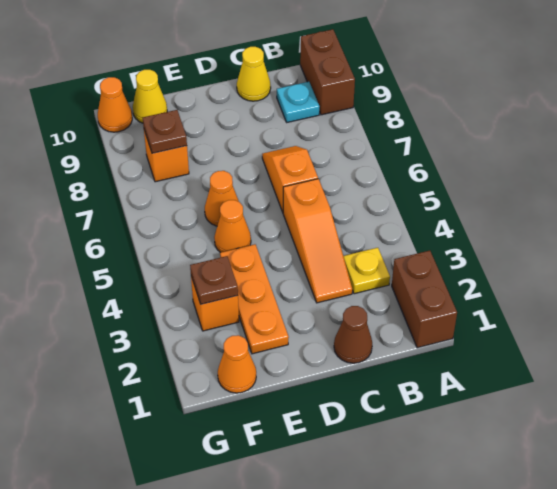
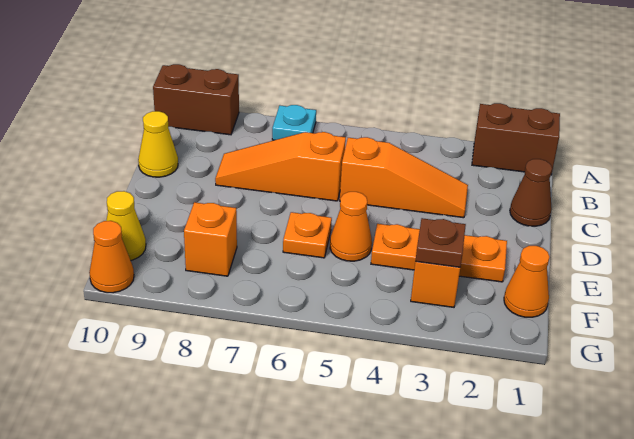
yellow 1x1 plate [343,248,390,294] -> none
cyan 1x1 plate [277,82,320,122] -> cyan 1x1 plate moved to [272,105,316,140]
orange 1x2 slope [262,146,318,212] -> orange 1x3 slope [215,132,346,201]
orange 1x1 cone [205,171,239,226] -> orange 1x1 plate [283,212,332,258]
brown 1x1 plate [143,110,187,153] -> none

